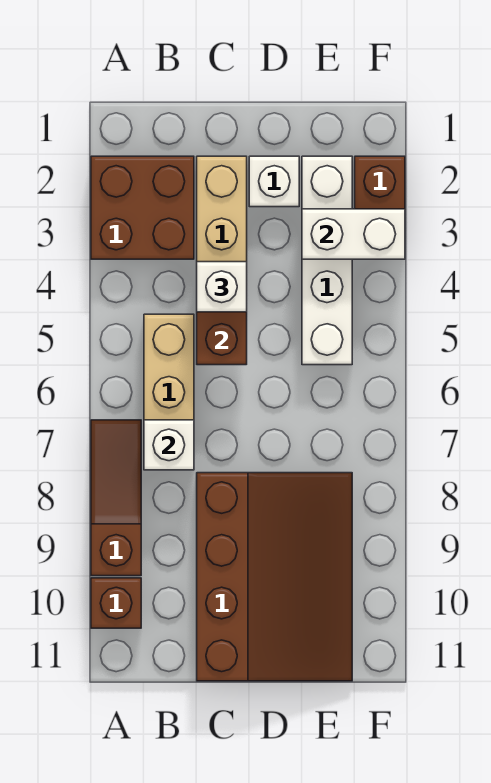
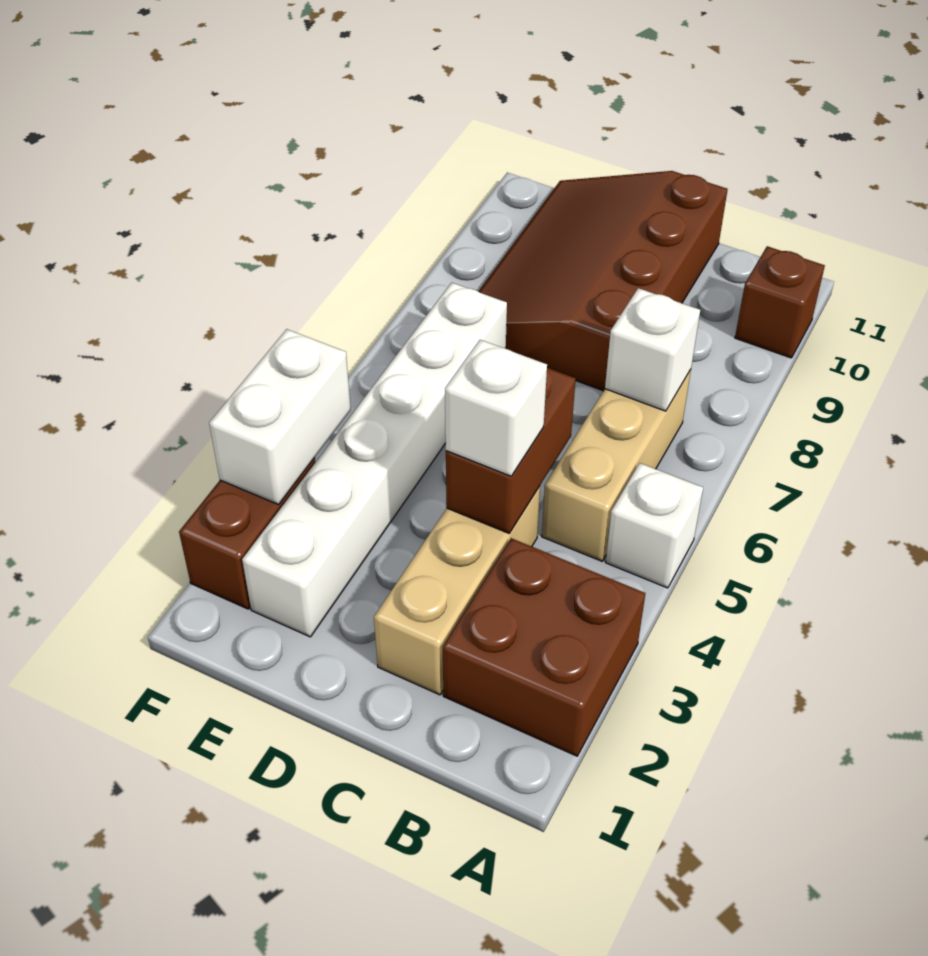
brown 1x3 slope [91,420,141,576] -> none
white 1x1 brick [249,156,299,207] -> white 1x1 brick moved to [606,463,703,588]
white 1x4 brick [302,156,352,365] -> white 1x6 brick [242,283,507,637]
white 1x2 brick [302,209,405,259] -> white 1x2 brick turned to [209,329,351,505]

